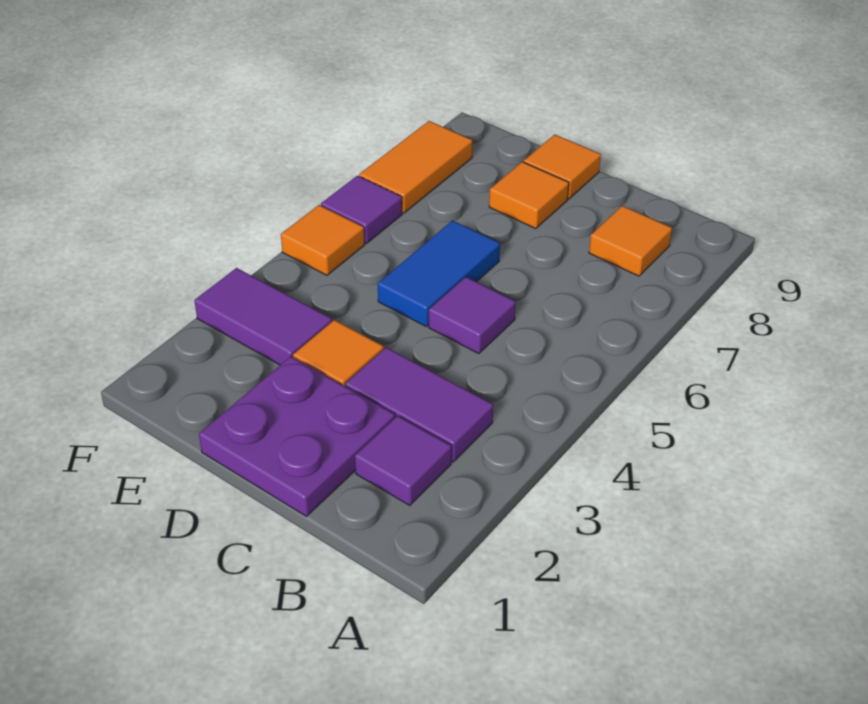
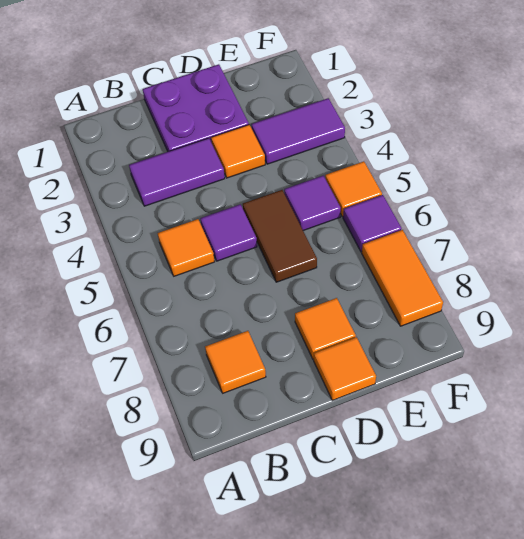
purple 1x1 tile [355,416,451,505] -> purple 1x1 tile moved to [284,176,341,231]
none -> orange 1x1 tile [158,219,215,276]
blue 1x2 tile [378,221,500,326] -> brown 1x2 tile [243,190,317,282]

